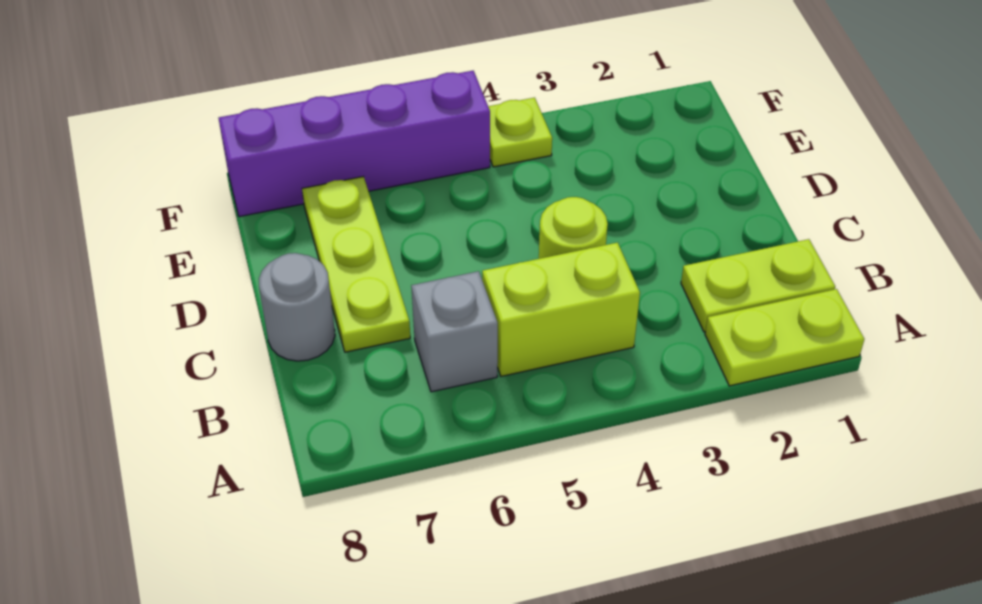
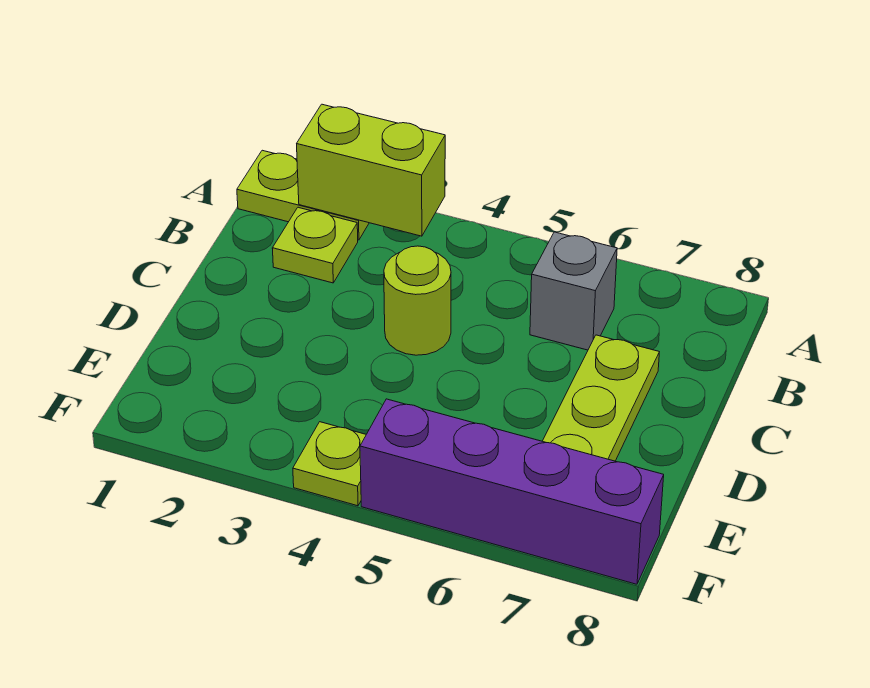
lime 1x2 plate [681,239,835,332] -> lime 1x1 plate [272,207,358,283]
lime 1x2 brick [482,243,640,376] -> lime 1x2 brick moved to [297,104,445,236]
grey 1x1 round brick [259,253,335,361] -> none

